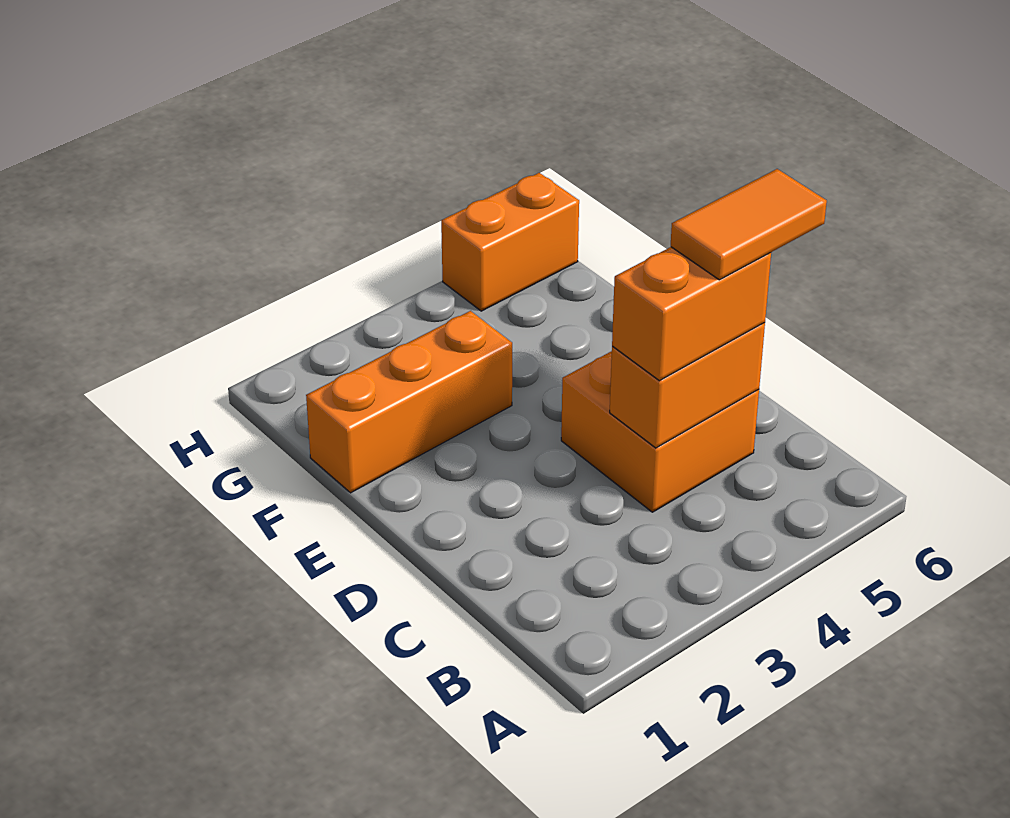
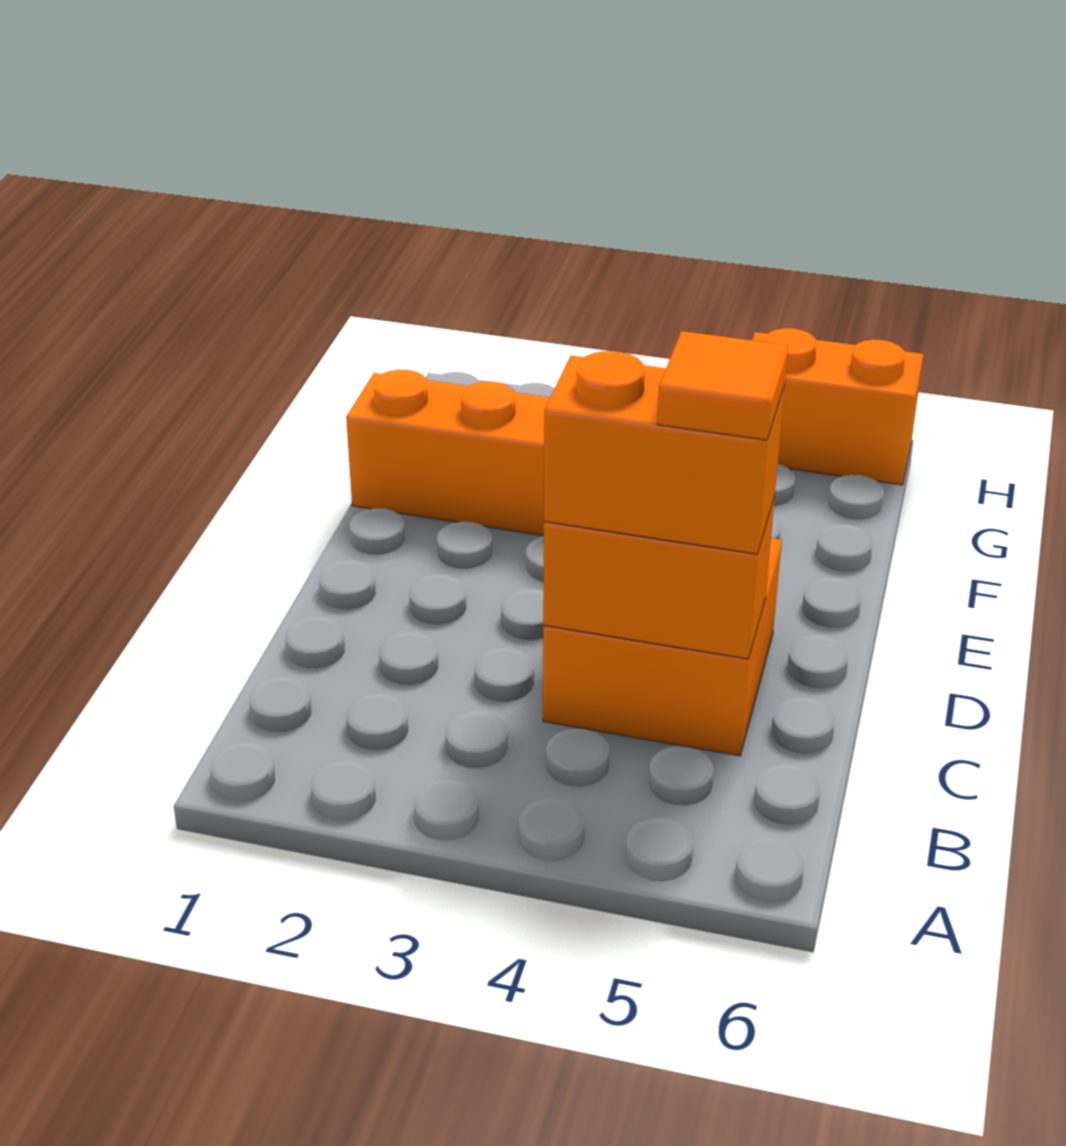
orange 1x2 tile [671,169,827,280] -> orange 1x1 tile [657,331,788,440]

